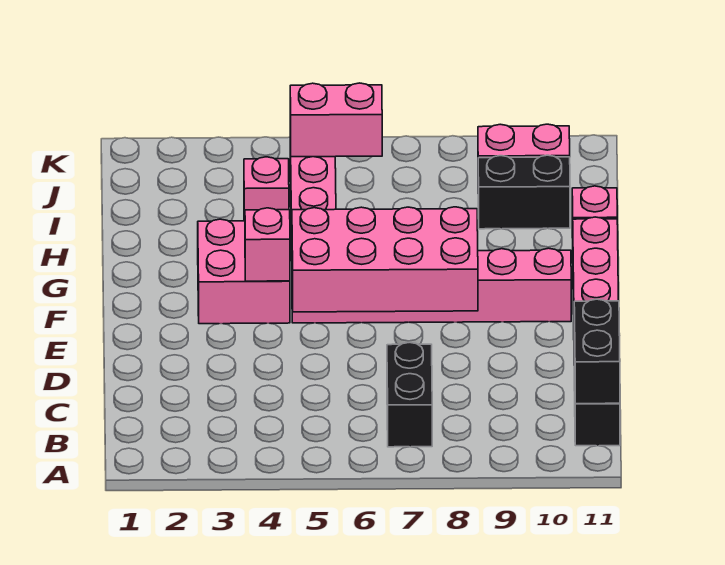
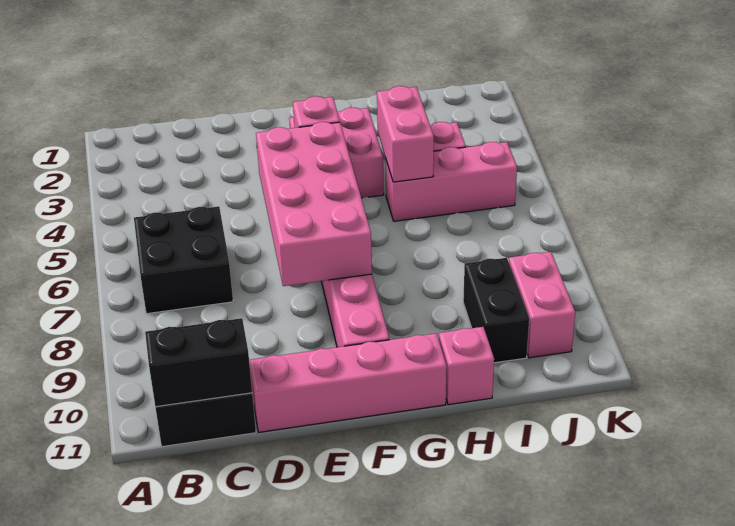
black 1x2 brick [387,342,432,447] -> black 2x2 brick [134,206,233,314]
pink 1x2 brick [290,83,382,157] -> pink 1x2 brick moved to [377,86,434,182]

